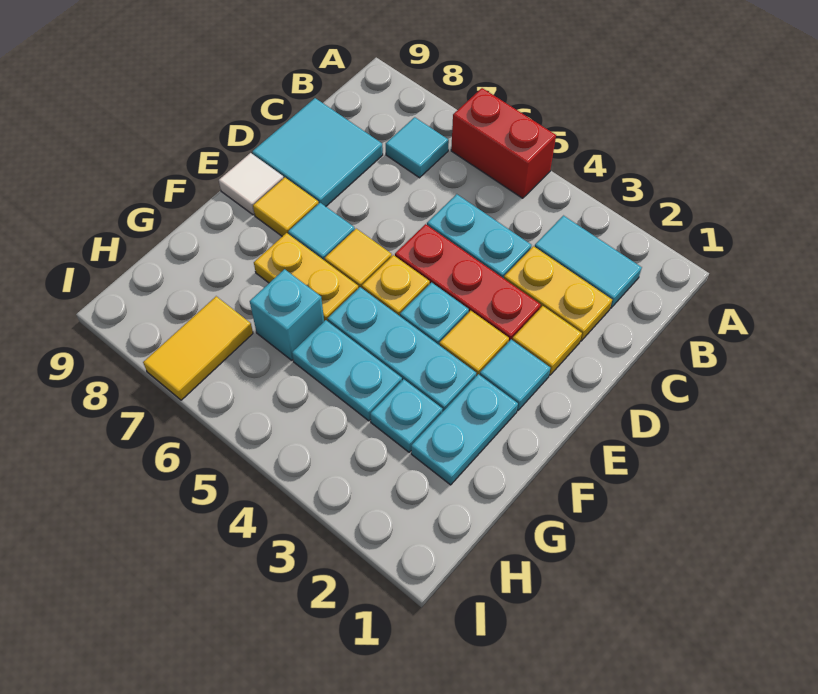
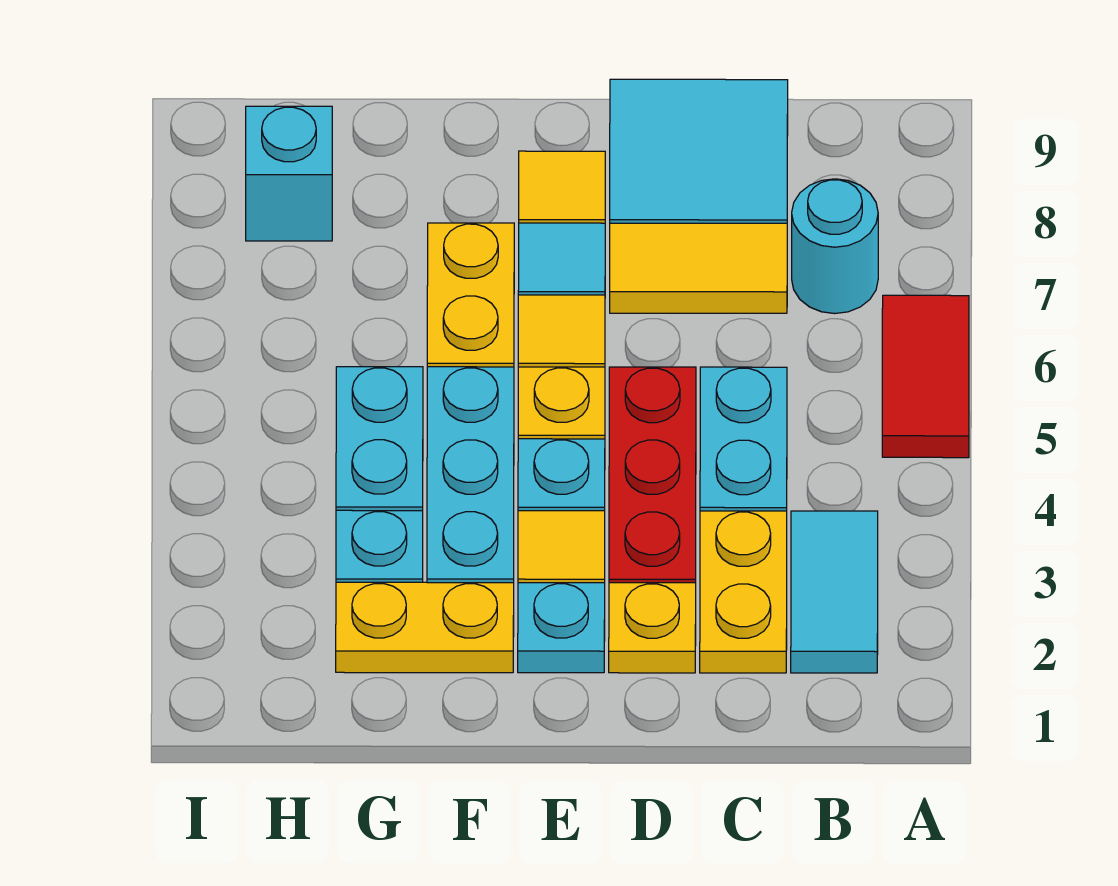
red 1x2 brick [451,88,556,198] -> red 1x2 tile [882,295,969,458]
cyan 1x1 tile [386,117,449,178] -> cyan 1x1 round brick [792,179,878,314]
yellow 1x1 tile [512,306,582,375] -> yellow 1x1 plate [609,583,696,673]
cyan 1x1 tile [480,340,550,411] -> cyan 1x1 plate [518,583,605,673]
white 1x1 tile [219,153,283,215] -> none
cyan 1x2 plate [411,374,518,485] -> yellow 1x2 plate [336,582,514,673]
cyan 1x1 brick [250,269,324,360] -> cyan 1x1 brick moved to [246,106,332,241]
yellow 1x2 tile [143,296,253,400] -> yellow 1x2 tile moved to [610,223,787,313]

